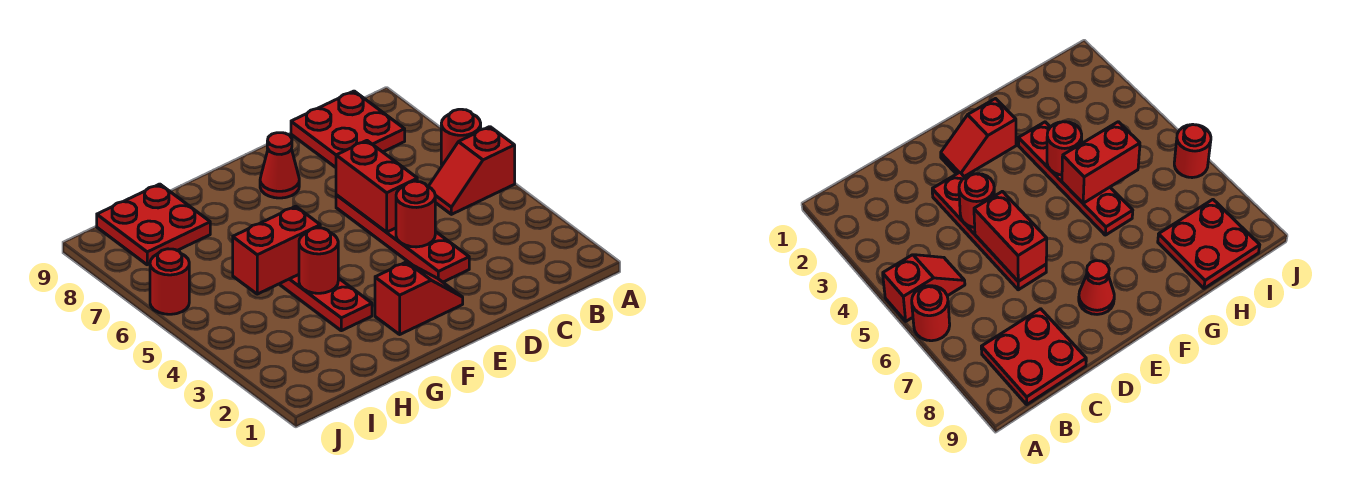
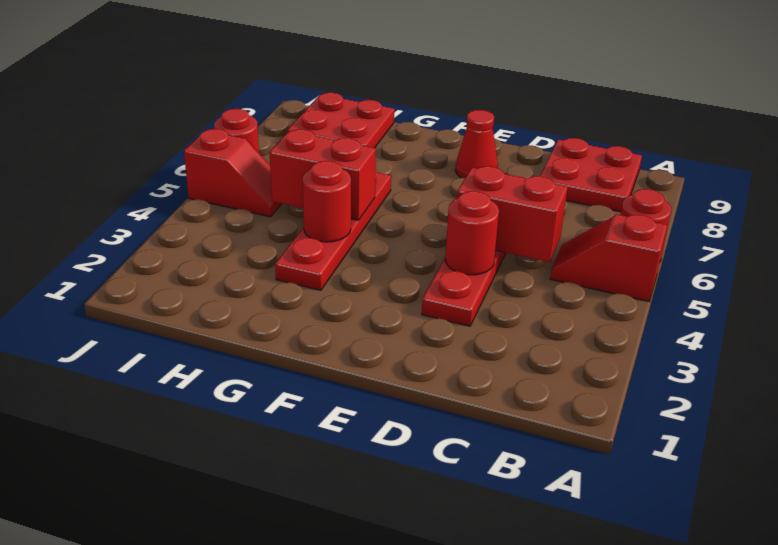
red 1x2 brick [336,141,417,232] -> red 1x2 brick turned to [457,166,568,262]
red 1x2 slope [375,262,463,334] -> red 1x2 slope moved to [184,129,282,217]

